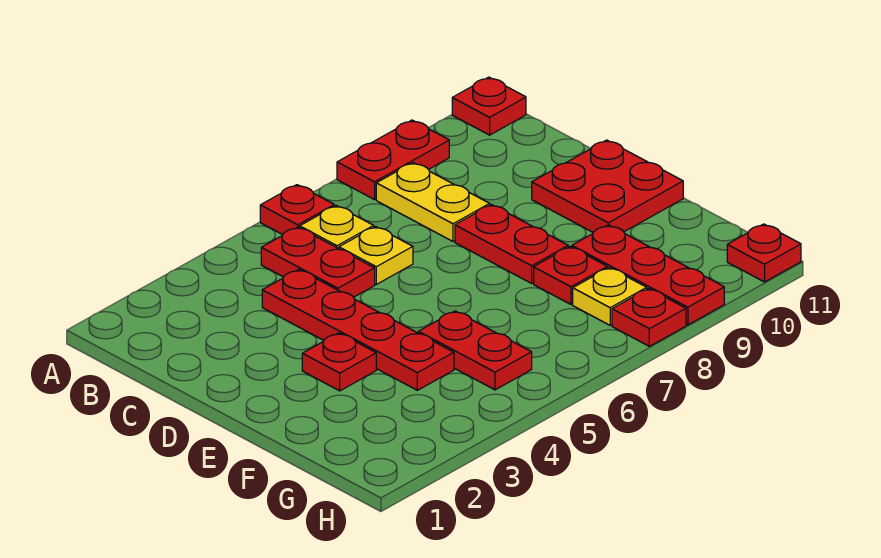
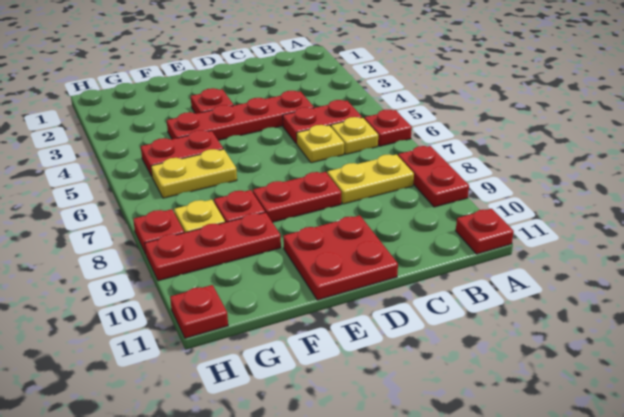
none -> yellow 1x2 plate [151,149,237,198]

